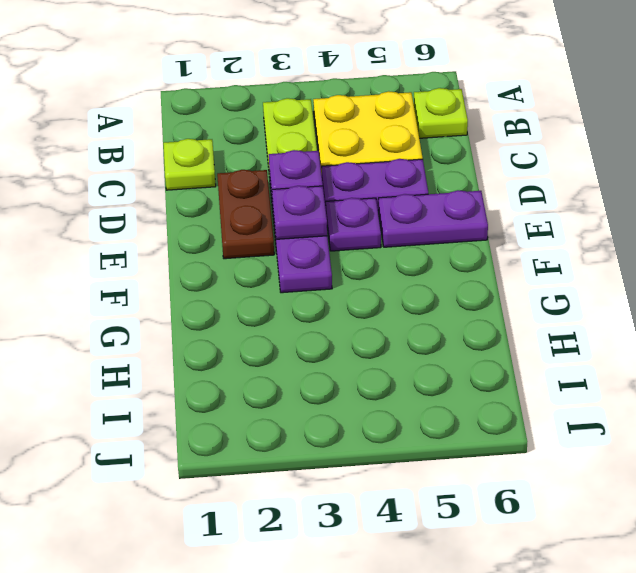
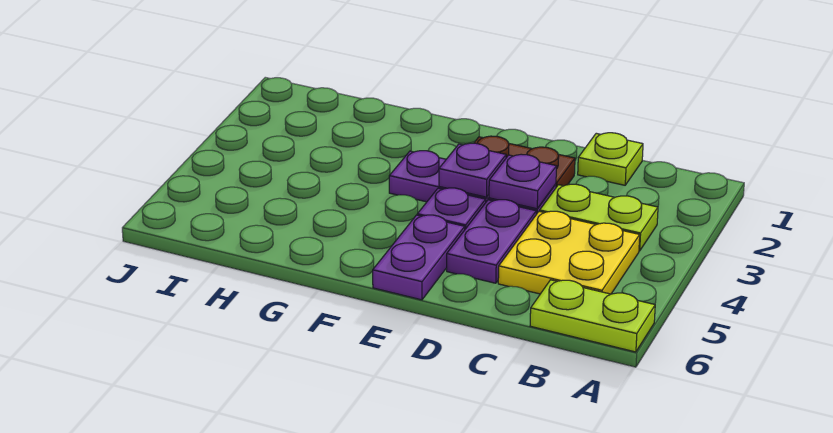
lime 1x1 plate [414,88,468,138] -> lime 1x2 plate [530,280,655,352]

